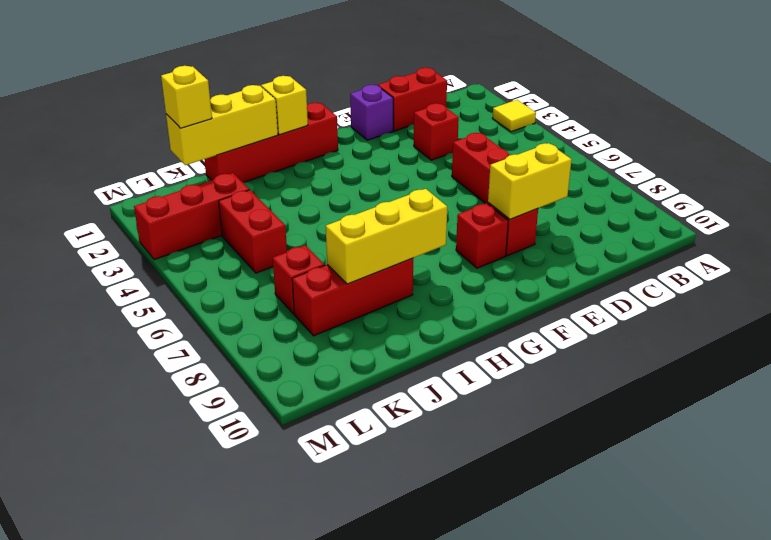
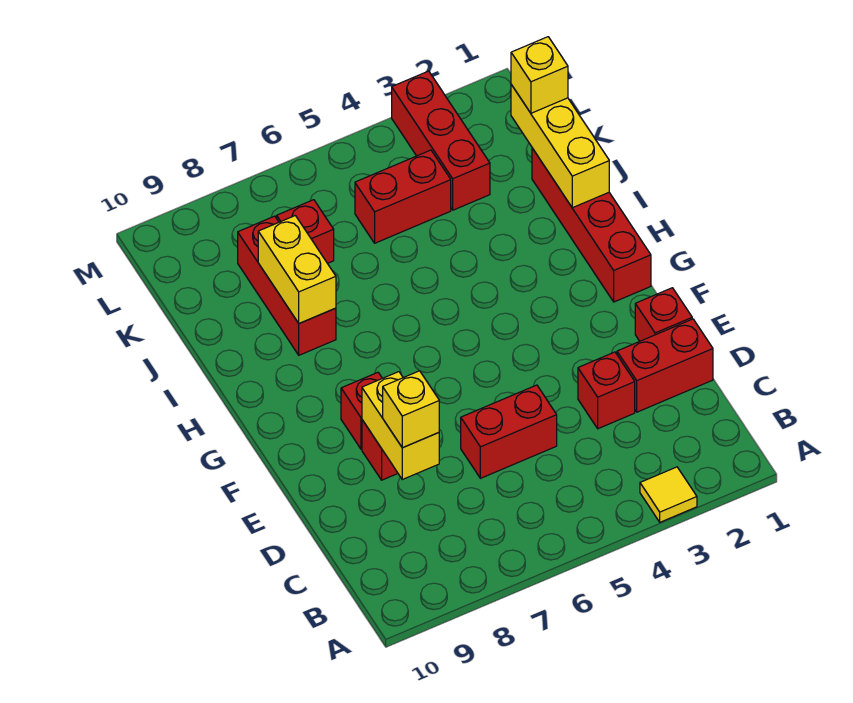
red 1x2 brick [378,68,447,131] -> red 1x2 brick turned to [617,319,713,412]
purple 1x1 brick [350,85,393,140] -> red 1x1 brick [635,288,692,341]
yellow 1x1 brick [261,76,308,135] -> yellow 1x1 brick moved to [383,371,439,448]
yellow 1x3 brick [326,189,447,284] -> yellow 1x2 brick [258,216,336,323]

